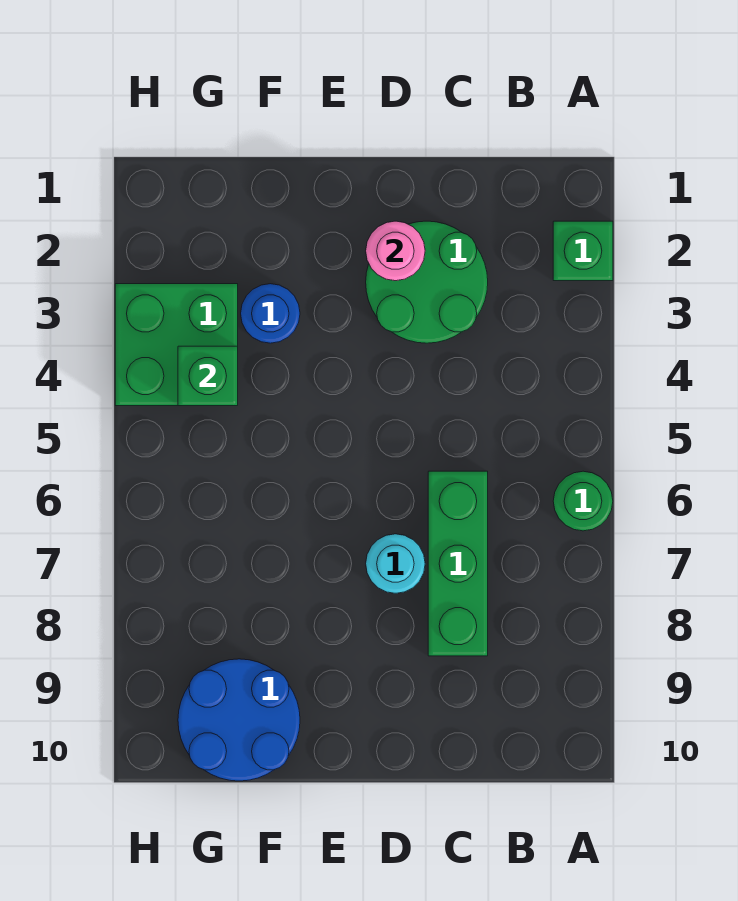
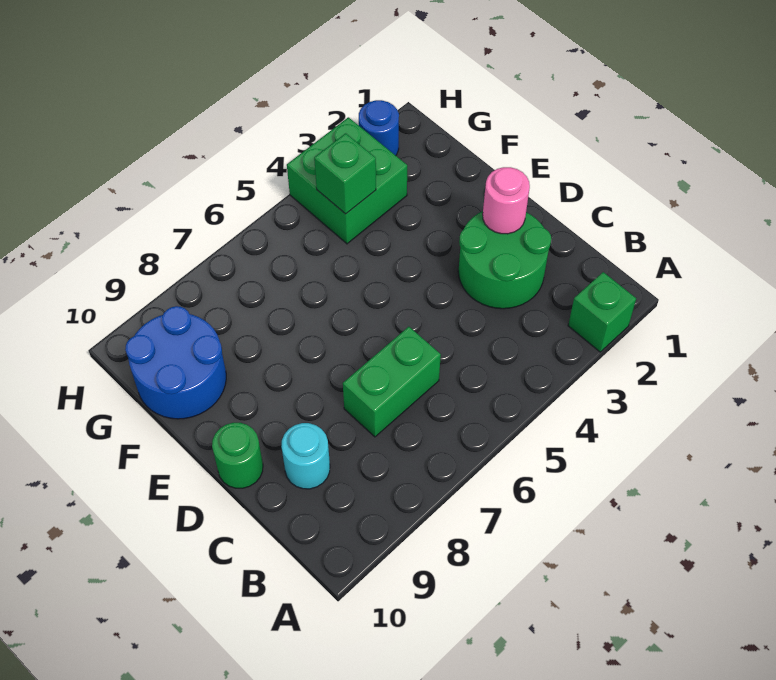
green 1x1 round brick [553,471,613,531] -> green 1x1 round brick moved to [212,423,263,488]
green 1x3 brick [428,471,488,656] -> green 1x2 brick [343,327,441,437]
cyan 1x1 round brick [366,534,425,593] -> cyan 1x1 round brick moved to [281,423,330,489]
blue 1x1 round brick [241,284,300,343] -> blue 1x1 round brick moved to [359,100,399,155]

